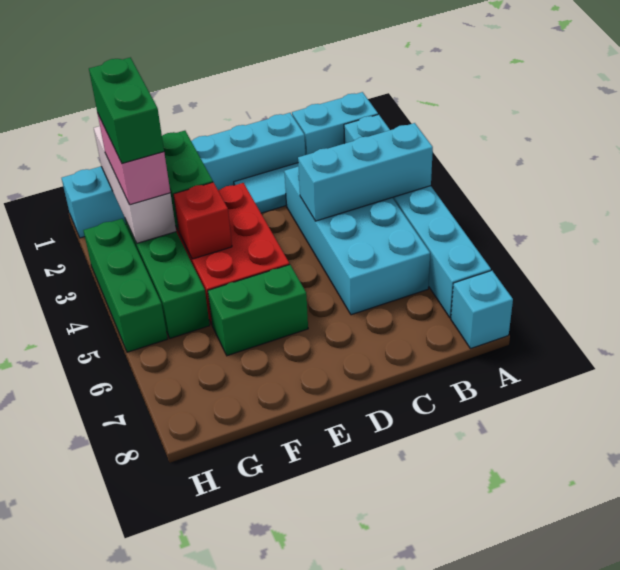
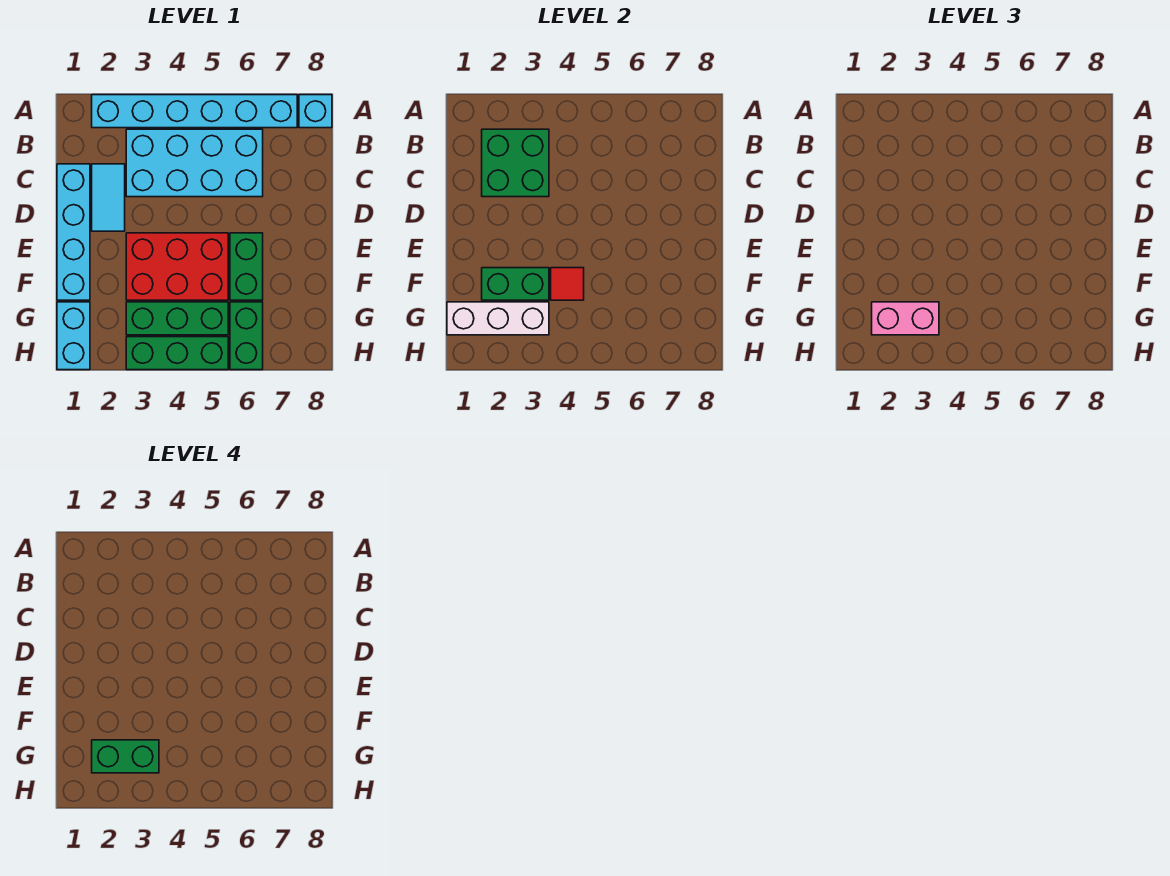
cyan 1x2 brick [292,92,378,155] -> none
cyan 1x3 brick [298,123,433,221] -> none
none -> green 2x2 brick [482,129,549,197]
red 1x1 brick [173,182,232,259] -> red 1x1 tile [551,268,584,300]
none -> green 1x2 brick [230,302,263,370]

